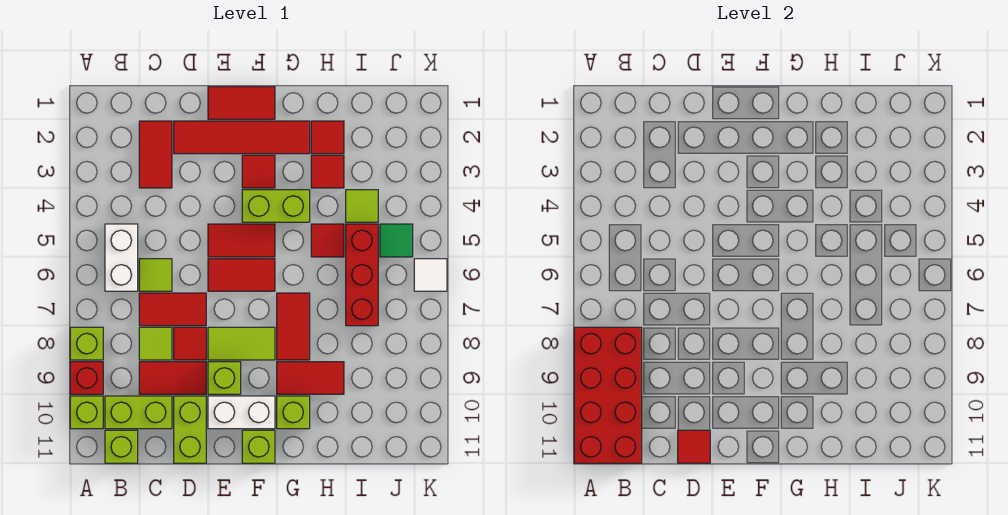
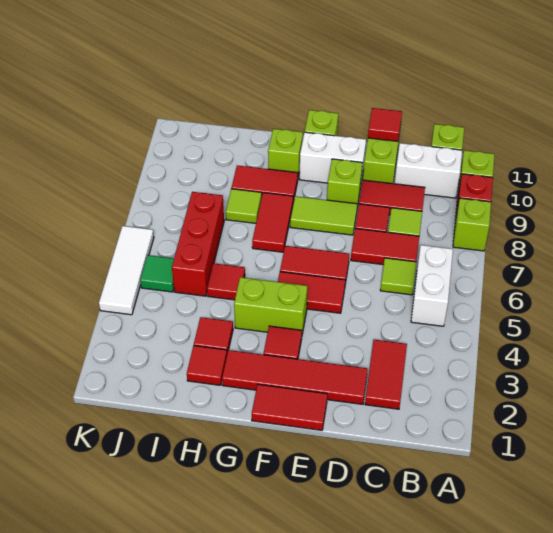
red 2x4 brick [574,327,642,463] -> none
lime 1x2 brick [105,396,172,429] -> white 1x2 brick [395,143,462,198]
lime 1x1 tile [346,190,378,222] -> lime 1x1 tile moved to [226,189,261,223]
white 1x1 tile [414,259,447,291] -> white 1x3 tile [99,226,154,315]

